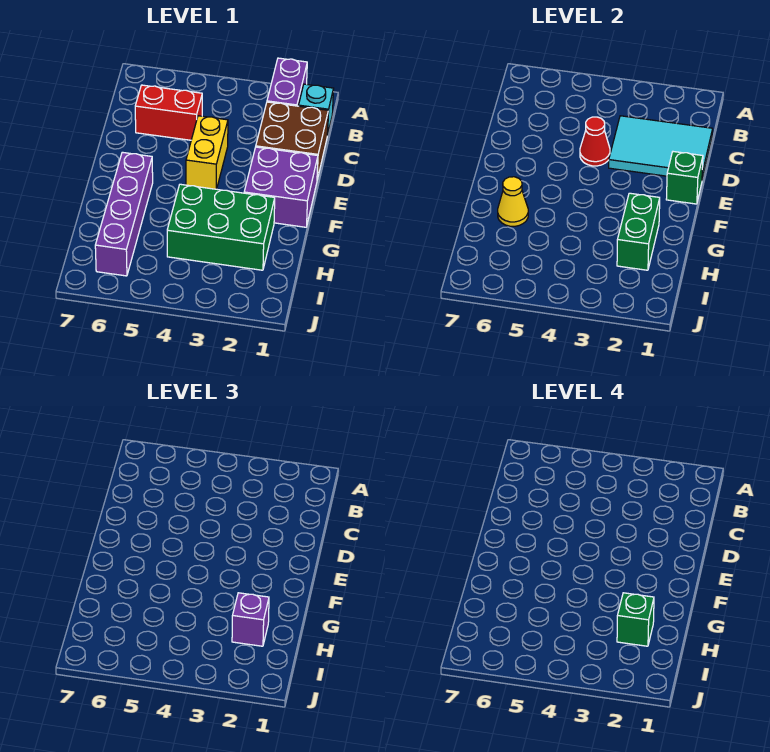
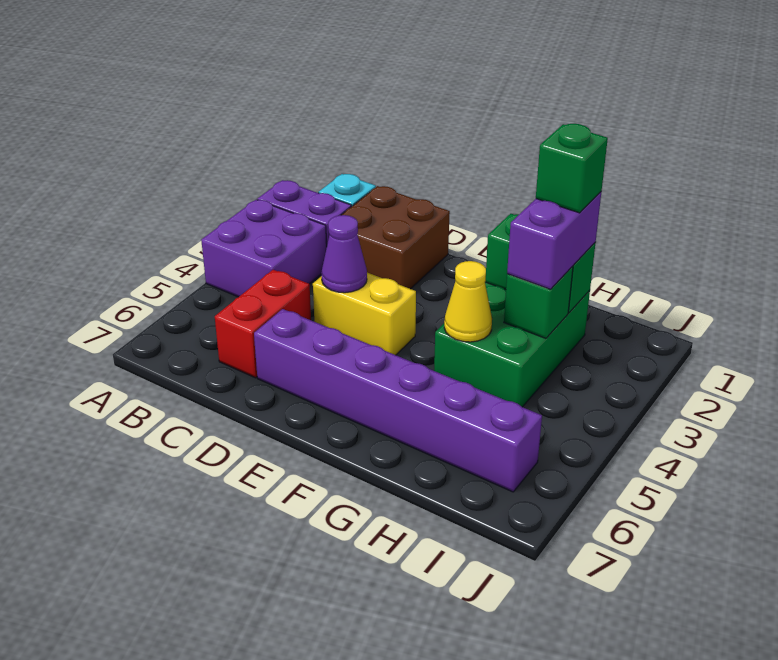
cyan 2x3 tile [609,116,713,179] -> none
red 1x1 cone [580,117,610,166] -> purple 1x1 cone [321,215,367,293]
purple 2x2 brick [244,147,318,227] -> purple 2x2 brick moved to [201,200,327,297]
green 1x1 brick [666,152,703,204] -> green 1x1 brick moved to [504,266,573,338]
purple 1x4 brick [95,152,153,276] -> purple 1x6 brick [254,309,542,492]
yellow 1x1 cone [498,177,528,226] -> yellow 1x1 cone moved to [444,261,492,342]
purple 1x1 brick [232,593,269,646] -> purple 1x2 brick [507,192,601,289]

